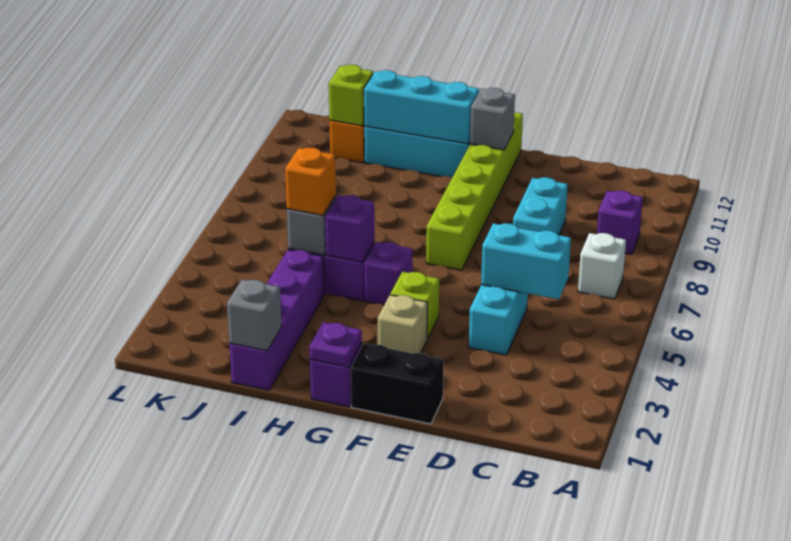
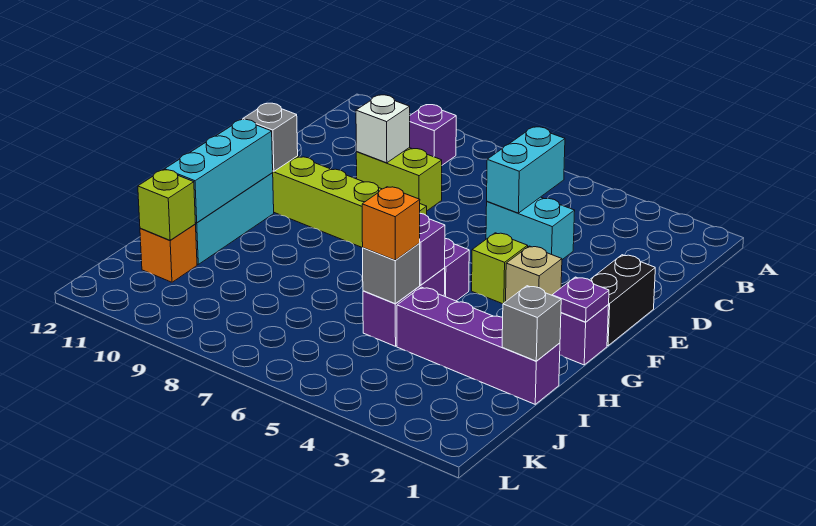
white 1x1 brick [578,233,626,299] -> white 1x1 brick moved to [356,95,410,163]
cyan 1x2 brick [513,177,568,235] -> lime 1x2 brick [356,148,442,211]

